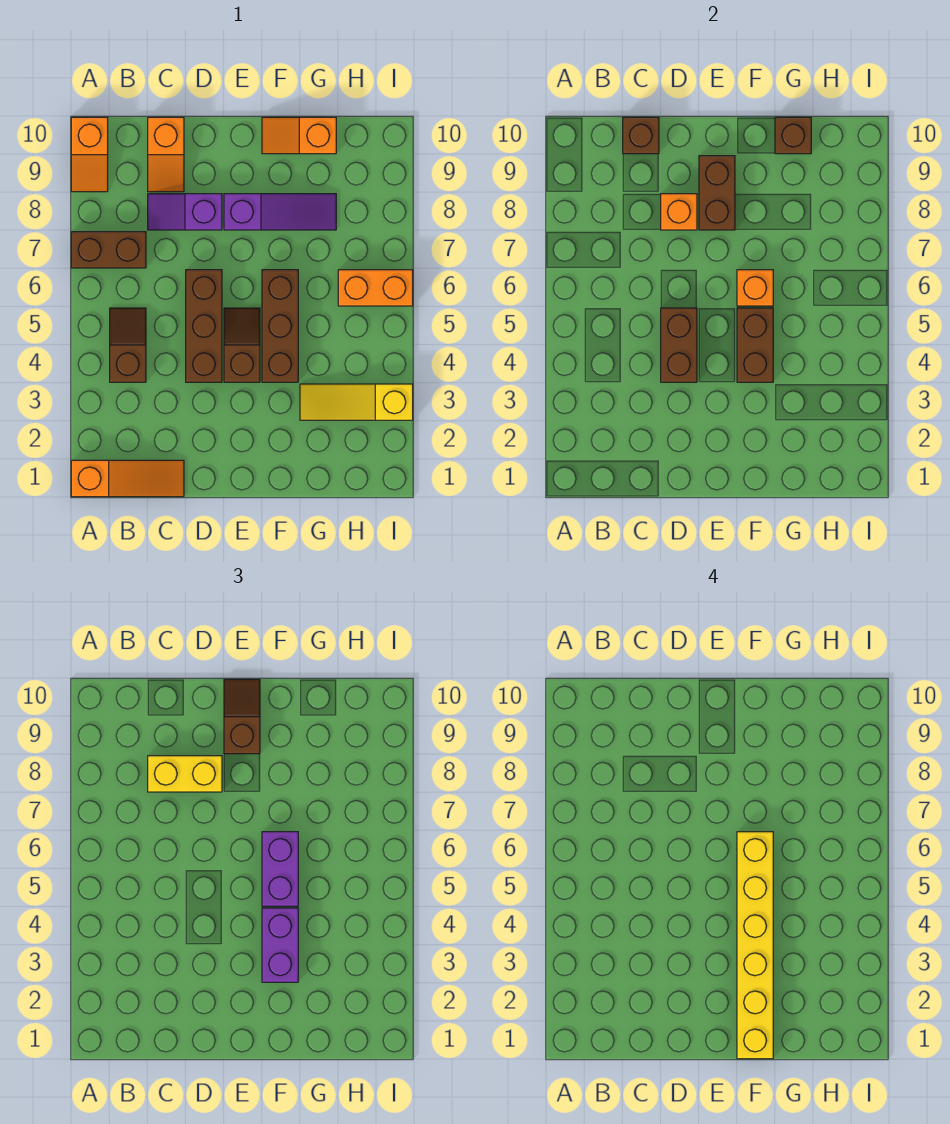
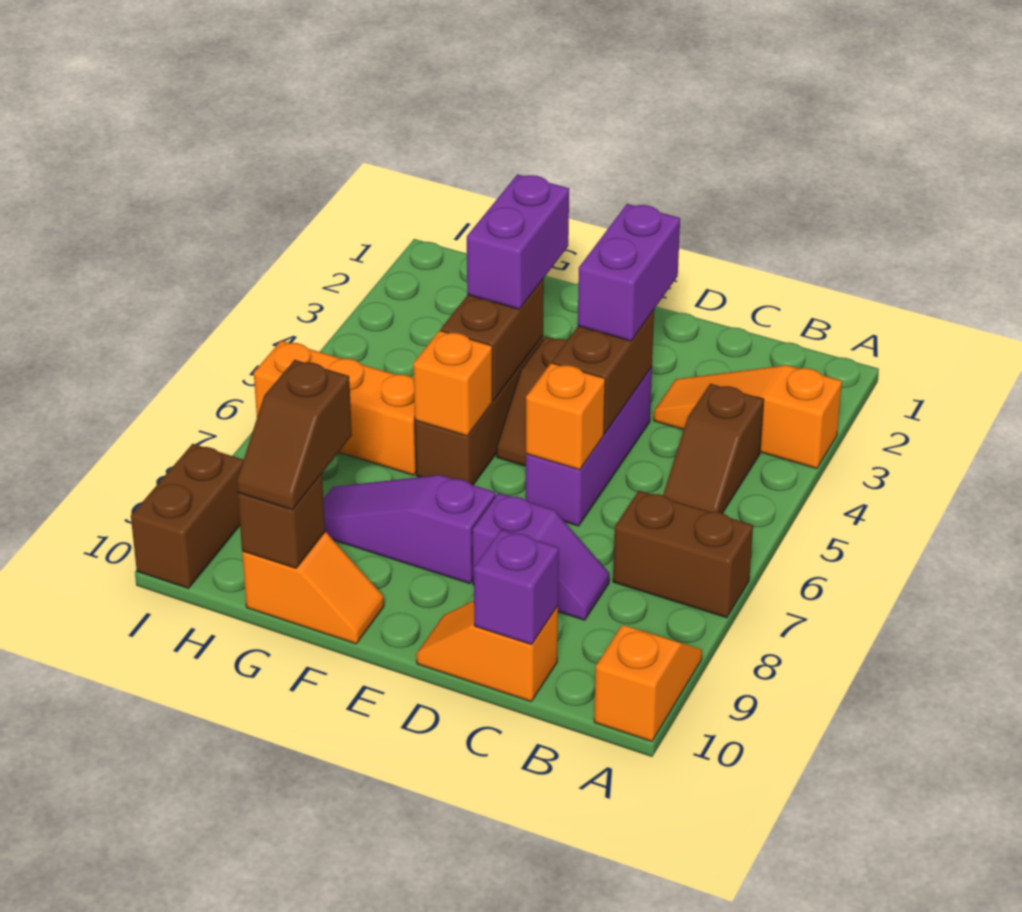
orange 1x3 slope [71,460,184,497] -> orange 1x3 slope moved to [654,365,842,469]
yellow 1x2 brick [148,756,222,792] -> none
orange 1x2 slope [148,117,184,192] -> orange 1x2 slope turned to [416,601,558,702]
brown 1x1 brick [623,117,659,154] -> purple 1x1 brick [474,529,559,645]
brown 1x3 brick [186,270,222,382] -> purple 1x3 brick [526,367,652,526]
orange 1x1 brick [661,194,697,230] -> orange 1x1 brick moved to [526,363,605,470]
brown 1x2 brick [699,156,735,230] -> brown 1x2 brick moved to [131,444,243,588]
brown 1x2 slope [224,679,260,754] -> brown 1x2 slope moved to [237,360,352,510]
yellow 1x6 brick [737,832,773,1059] -> none
purple 1x2 brick [262,832,298,906] -> purple 1x2 brick moved to [578,204,680,341]
yellow 1x3 slope [300,384,413,420] -> none
orange 1x2 brick [338,270,413,306] -> orange 1x3 brick [254,341,416,475]

